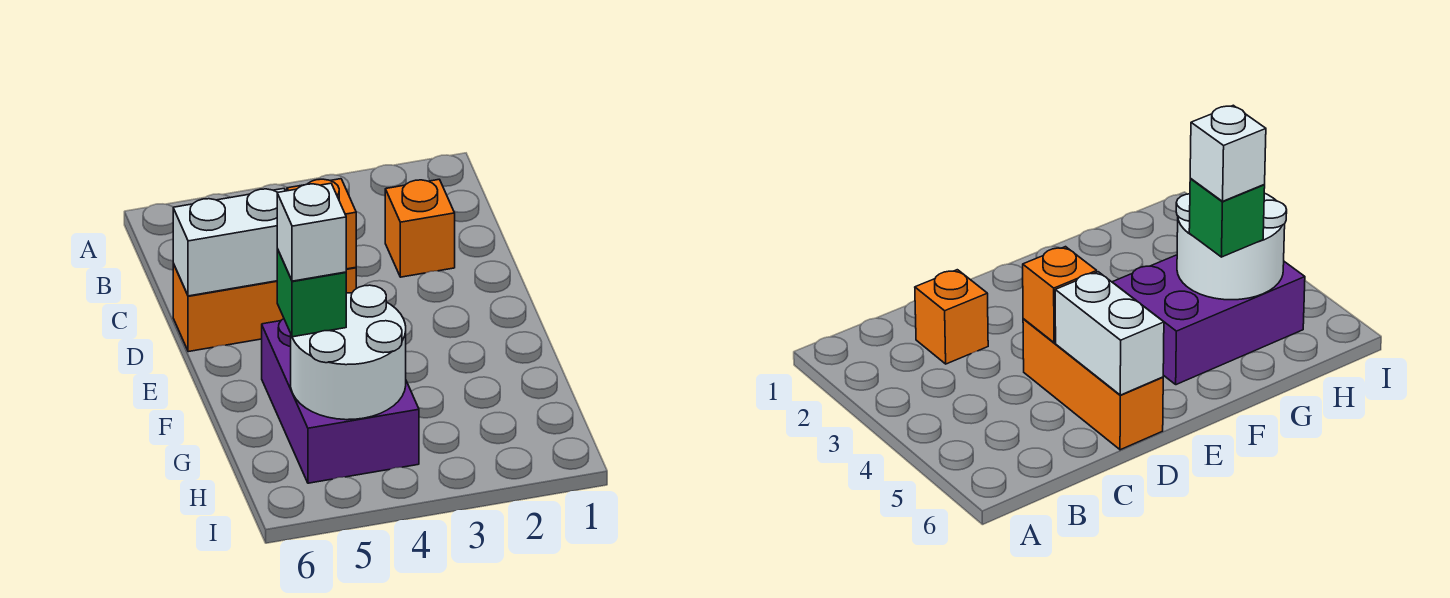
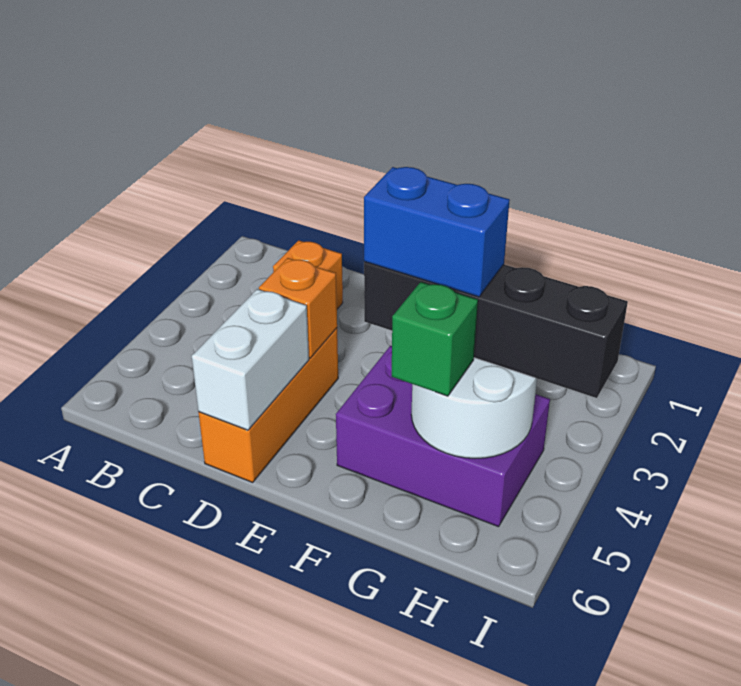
none -> black 1x4 brick [364,262,628,398]
none -> blue 1x2 brick [364,167,510,297]
white 1x1 brick [277,183,346,281] -> none

